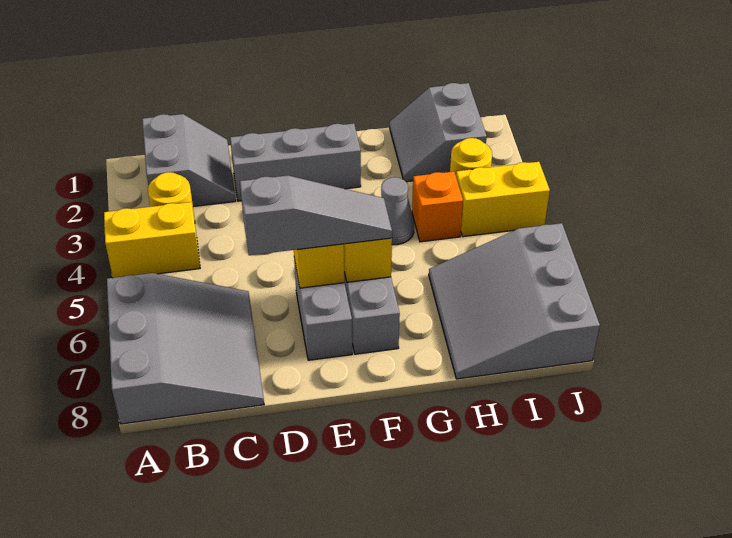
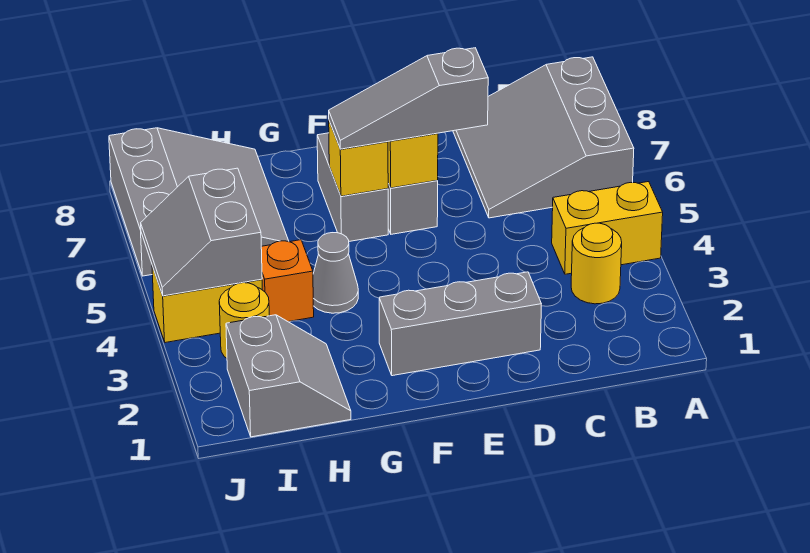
grey 2x2 slope [142,114,236,206] -> grey 2x2 slope moved to [141,168,262,296]

